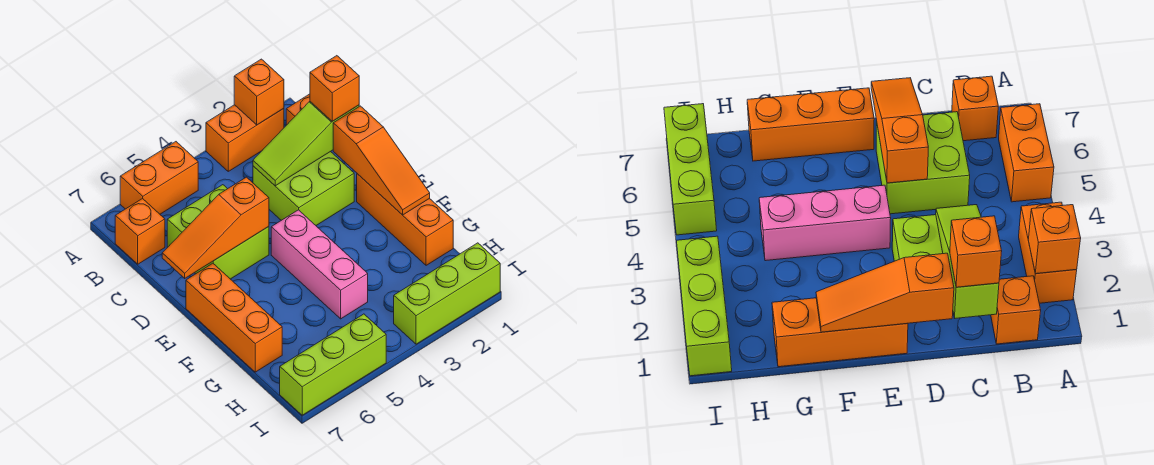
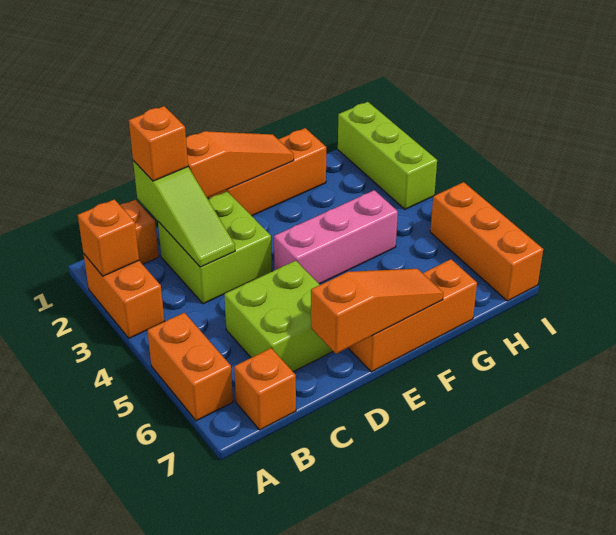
orange 1x3 slope [162,177,269,278] -> orange 1x3 slope turned to [311,269,443,354]
lime 1x3 brick [280,314,386,415] -> orange 1x3 brick [430,182,543,301]

